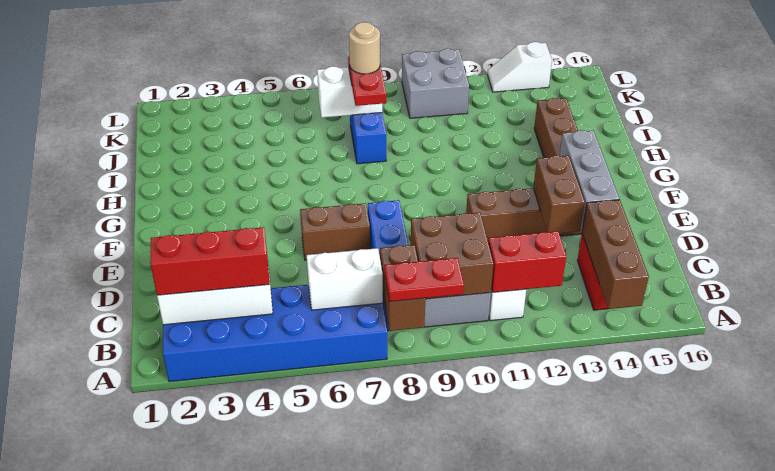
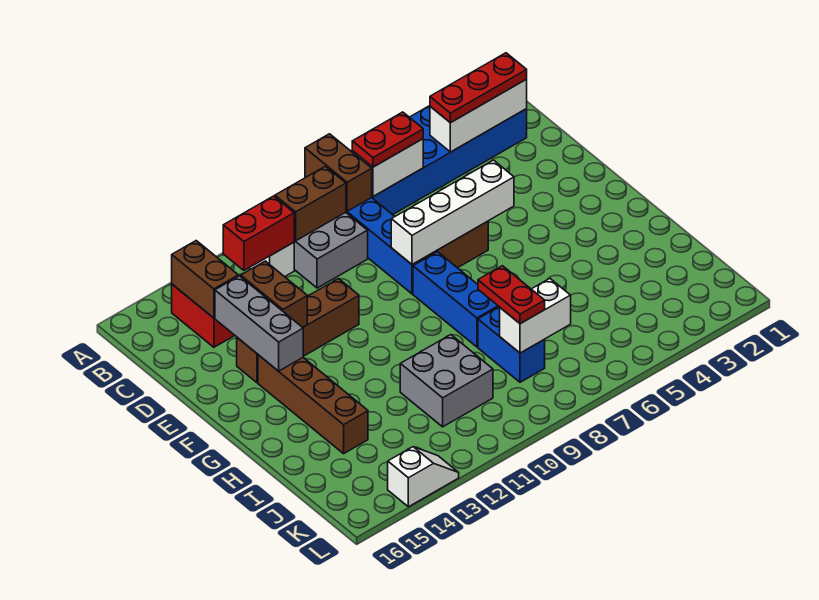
red 1x2 plate [385,258,464,302] -> red 1x2 plate moved to [352,112,423,167]
brown 1x3 brick [582,200,649,309] -> brown 1x2 brick [172,241,238,318]
red 1x3 brick [150,227,270,295] -> red 1x3 plate [430,53,527,123]
brown 2x2 brick [411,213,493,299] -> brown 1x2 brick [275,166,346,241]
none -> white 1x4 brick [391,160,514,264]
none -> blue 1x3 brick [413,252,499,347]
tan 1x1 round brick [349,22,380,74] -> none
grey 2x2 brick [402,49,469,118] -> grey 2x2 brick moved to [400,335,493,427]

